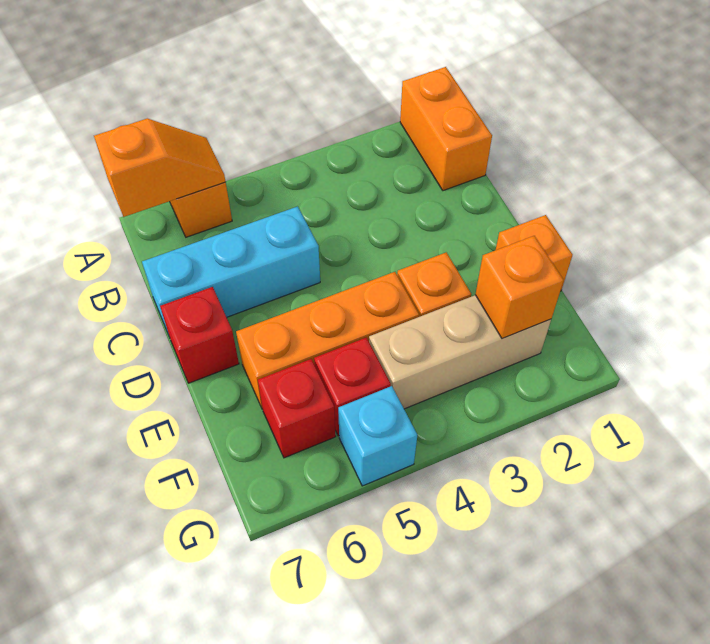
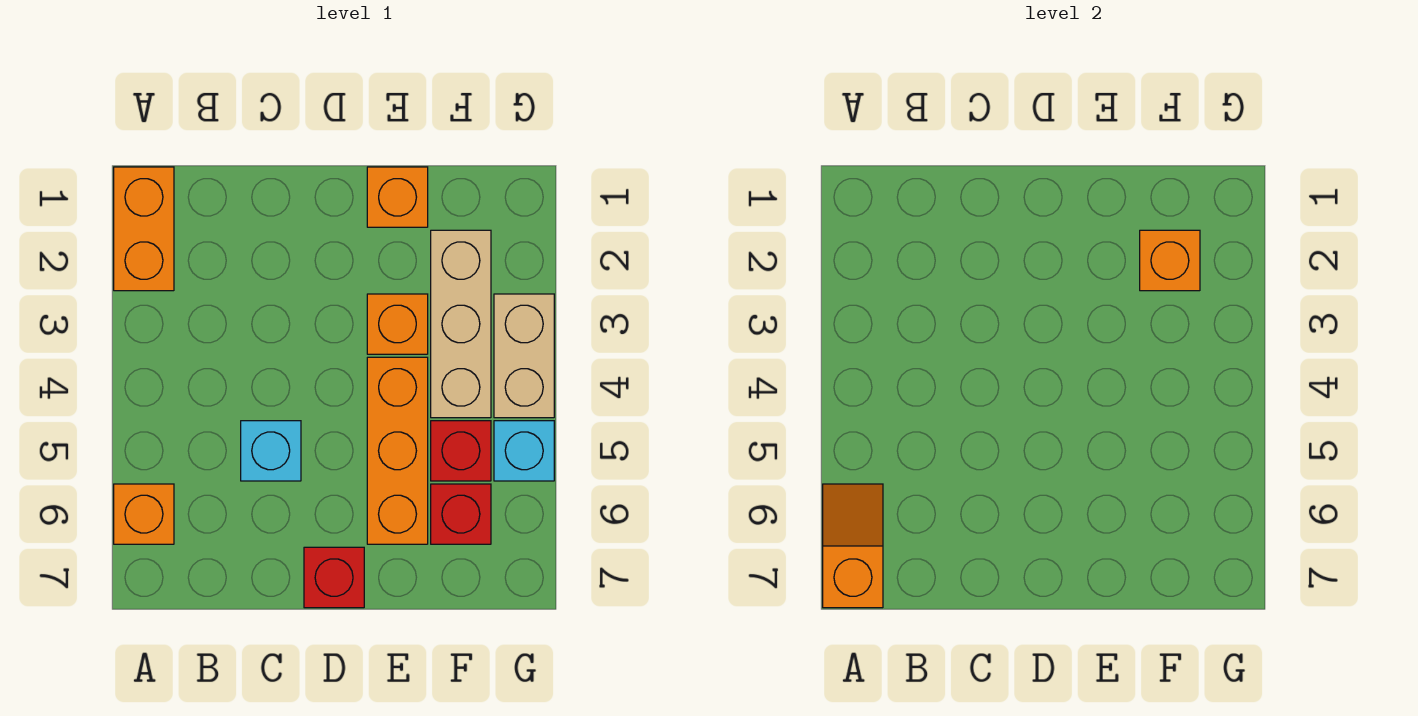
orange 1x2 brick [400,67,492,191] -> orange 1x2 brick turned to [114,167,174,291]
cyan 1x3 brick [142,206,320,335] -> cyan 1x1 brick [241,421,301,481]
none -> tan 1x2 brick [494,294,554,418]

